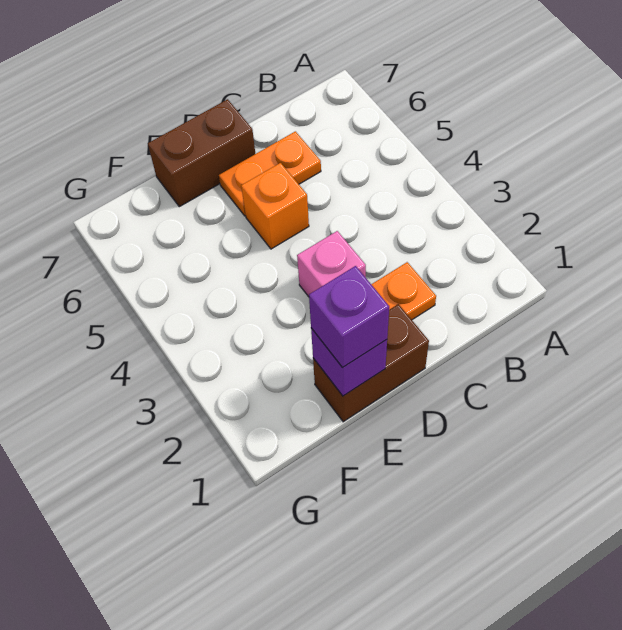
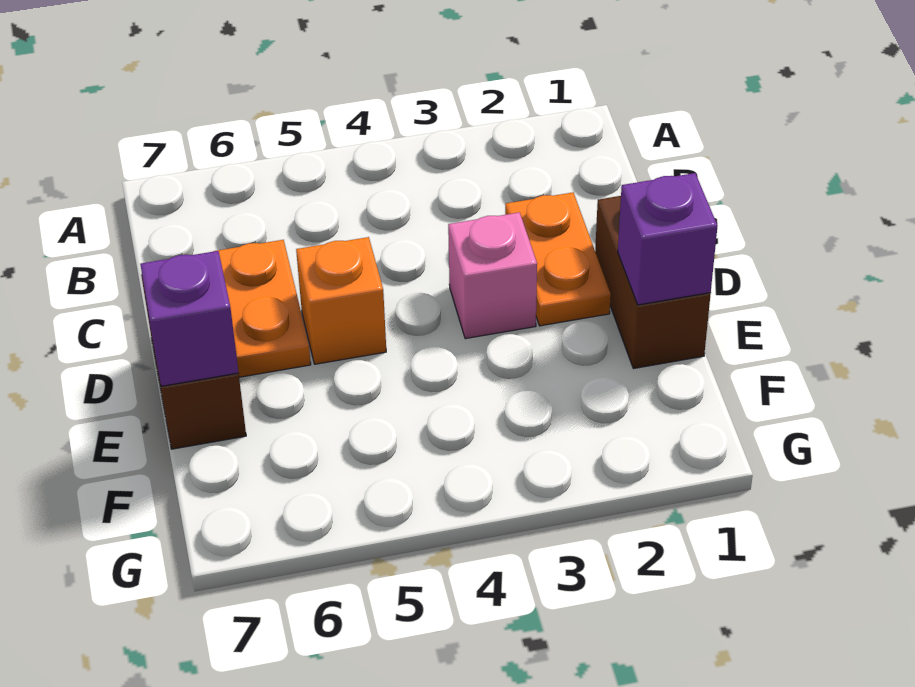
purple 1x1 brick [309,266,389,368] -> purple 1x1 brick moved to [140,251,239,386]

